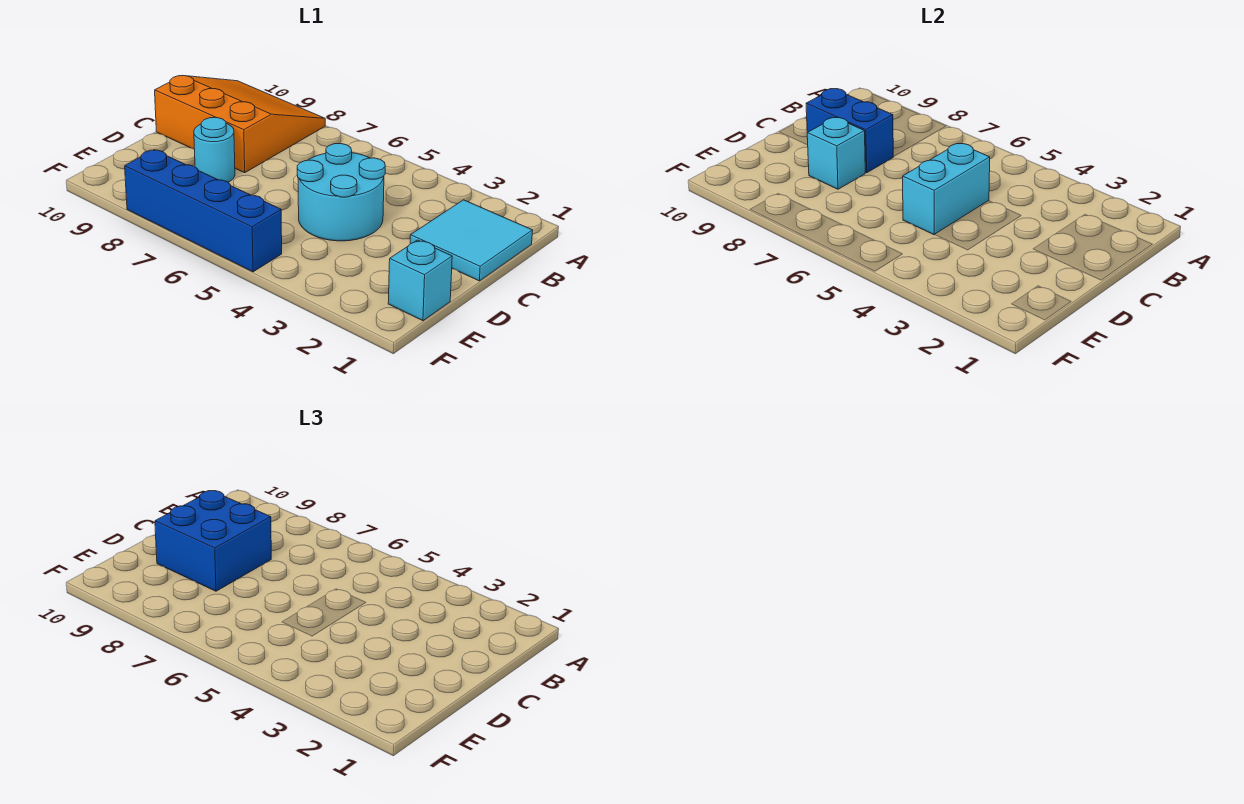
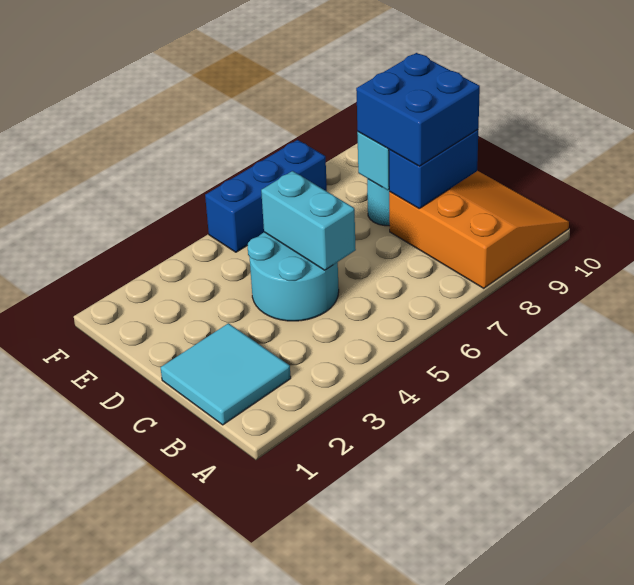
orange 3x3 slope [155,76,325,173] -> orange 3x3 slope turned to [389,171,569,288]
cyan 1x1 brick [388,240,452,321] -> none
blue 1x4 brick [125,150,282,272] -> blue 1x3 brick [205,140,327,252]

